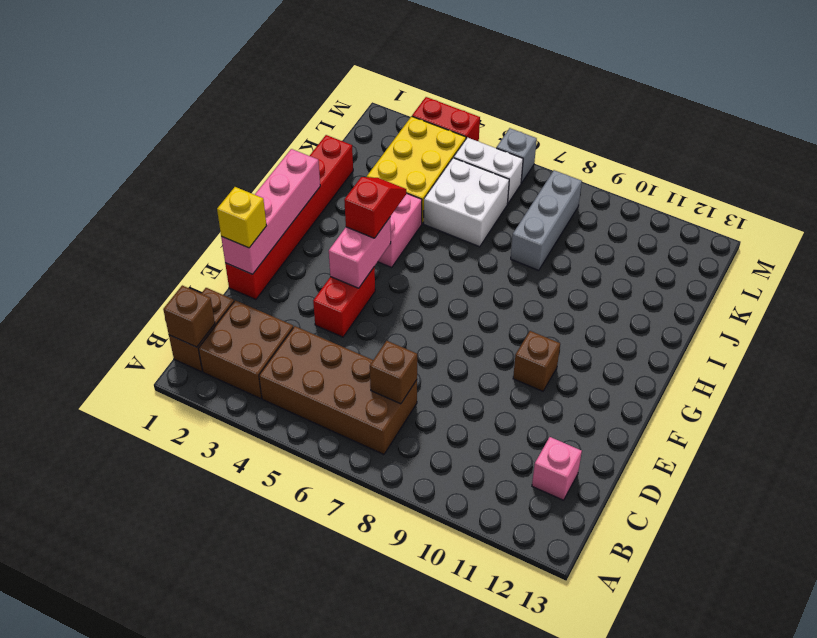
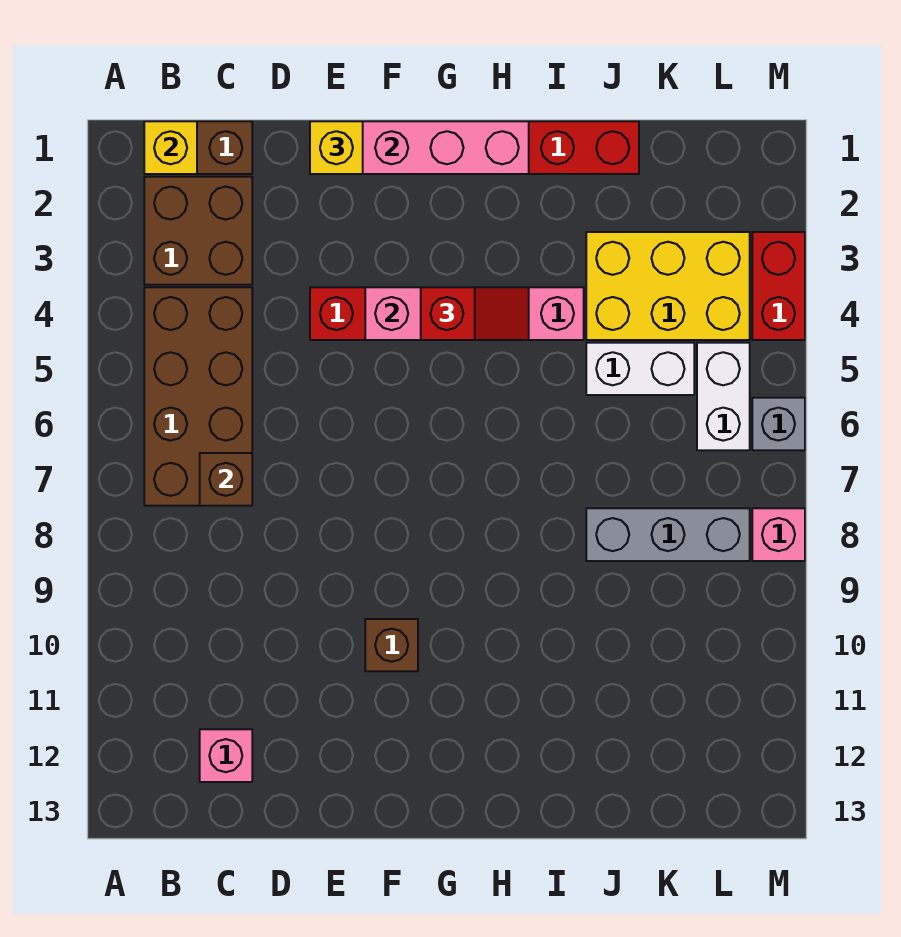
brown 1x1 brick [163,285,215,347] -> yellow 1x1 brick [144,121,197,174]
white 2x2 brick [424,158,509,247] -> white 1x2 brick [586,343,694,395]
none -> pink 1x1 brick [752,508,805,561]

